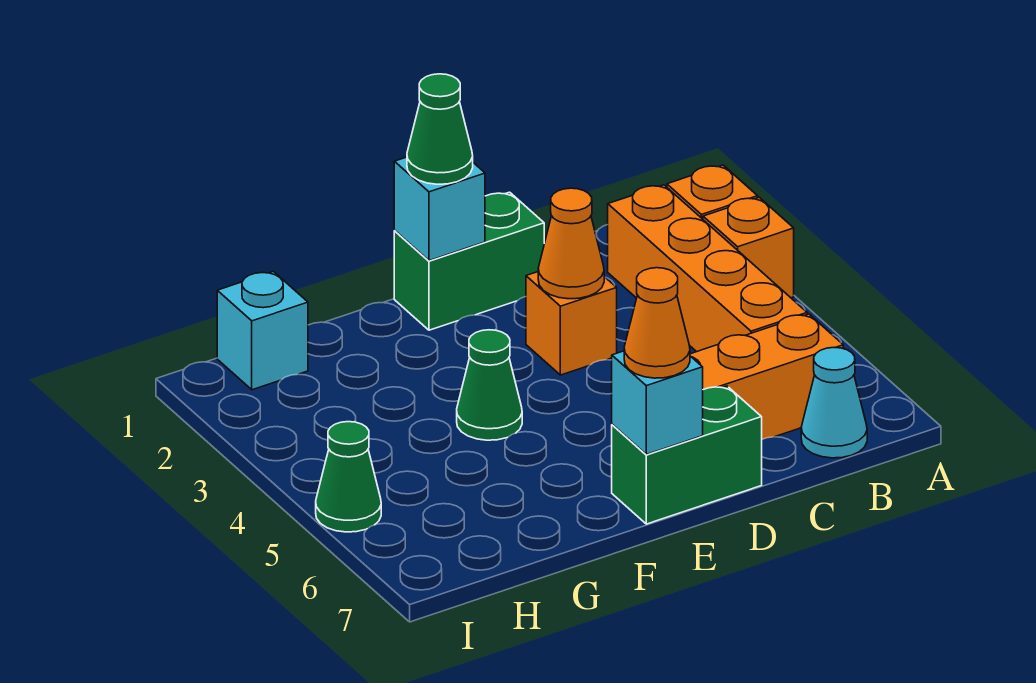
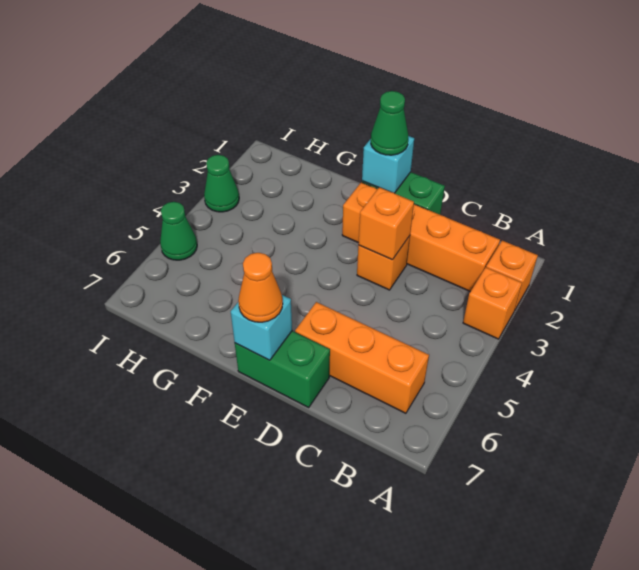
orange 1x4 brick [608,185,807,352] -> orange 1x4 brick turned to [342,182,500,292]
cyan 1x1 cone [801,347,867,458] -> none
orange 1x1 cone [538,188,604,299] -> orange 1x1 brick [358,187,414,260]
green 1x1 cone [457,330,522,440] -> green 1x1 cone moved to [204,155,239,212]
cyan 1x1 brick [217,272,308,390] -> none

